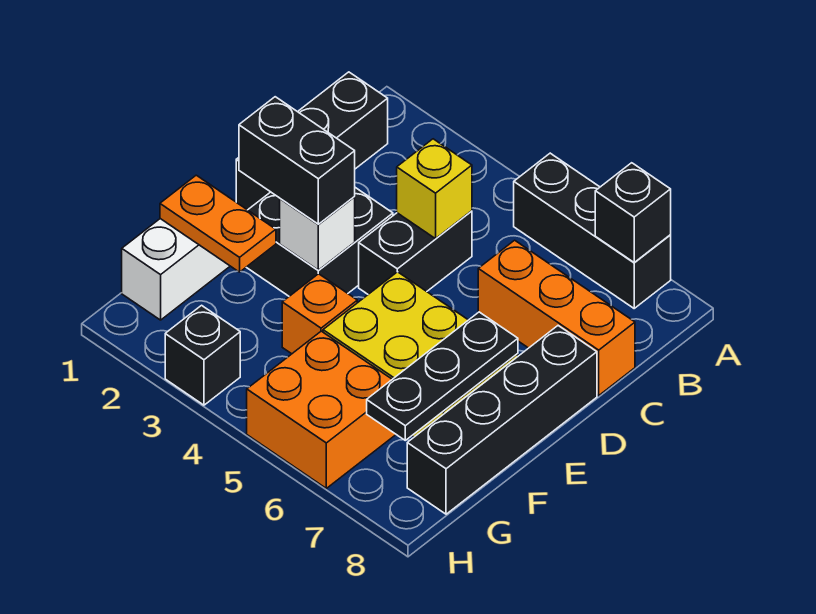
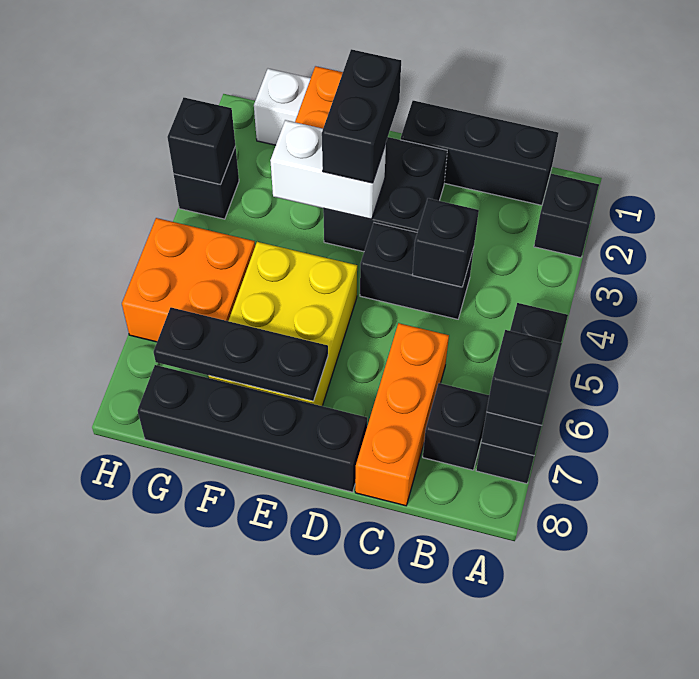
none -> black 1x1 brick [534,174,599,258]
none -> black 1x1 brick [486,330,562,425]
none -> black 1x1 brick [423,383,489,470]
yellow 1x1 brick [397,139,472,239] -> black 1x1 brick [412,198,479,287]
white 1x1 brick [280,196,355,270] -> white 1x2 brick [270,120,386,219]
orange 1x1 brick [282,274,357,354] -> none
none -> black 1x1 brick [167,98,235,184]

